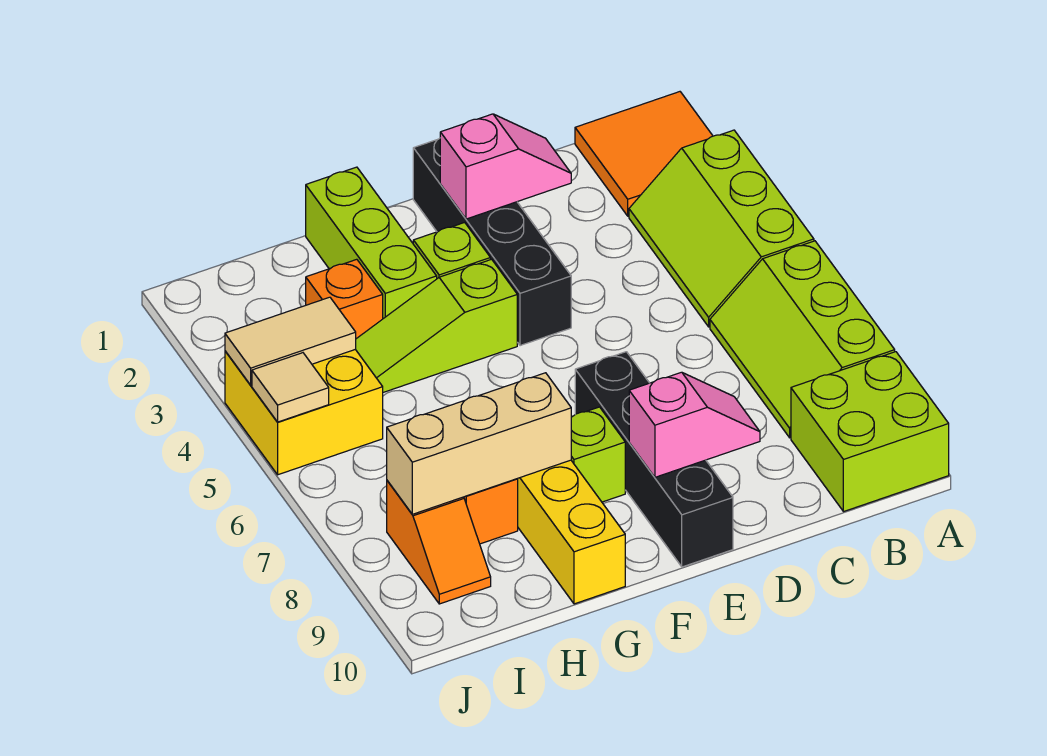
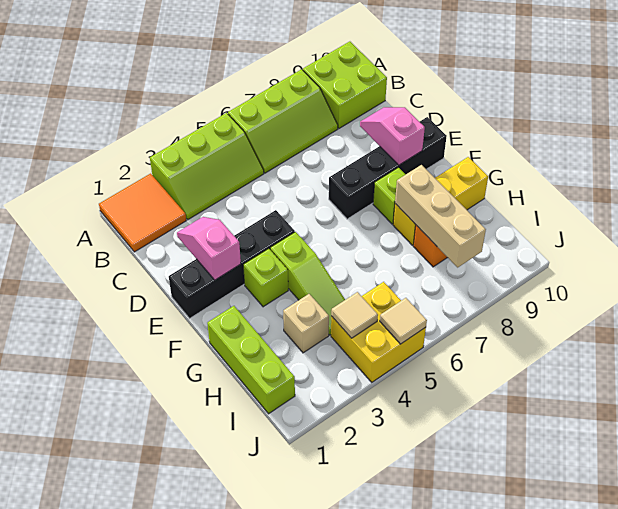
lime 1x3 brick [306,167,437,319] -> lime 1x3 brick turned to [207,306,295,414]
orange 1x1 brick [306,259,383,339] -> tan 1x1 brick [283,294,329,353]
tan 1x2 tile [225,297,356,385] -> tan 1x1 tile [331,292,378,338]
orange 1x2 slope [387,481,491,604] -> none

